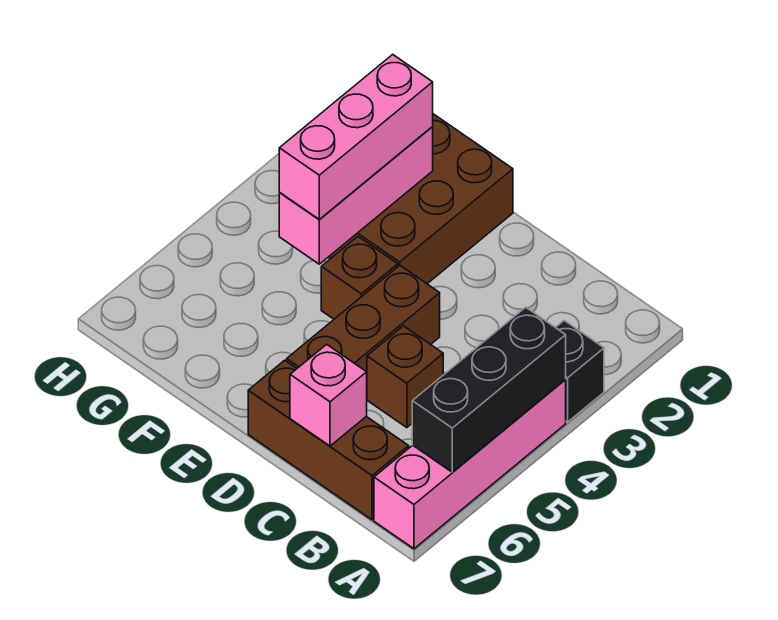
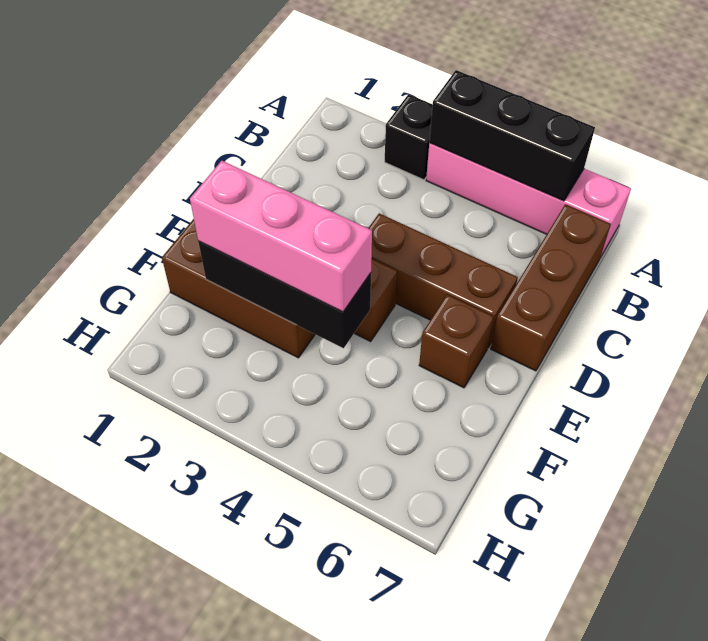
brown 1x1 brick [367,326,443,428] -> brown 1x1 brick moved to [419,295,494,388]
pink 1x1 brick [290,344,367,446] -> none
pink 1x3 brick [279,127,433,264] -> black 1x3 brick [198,241,371,348]

